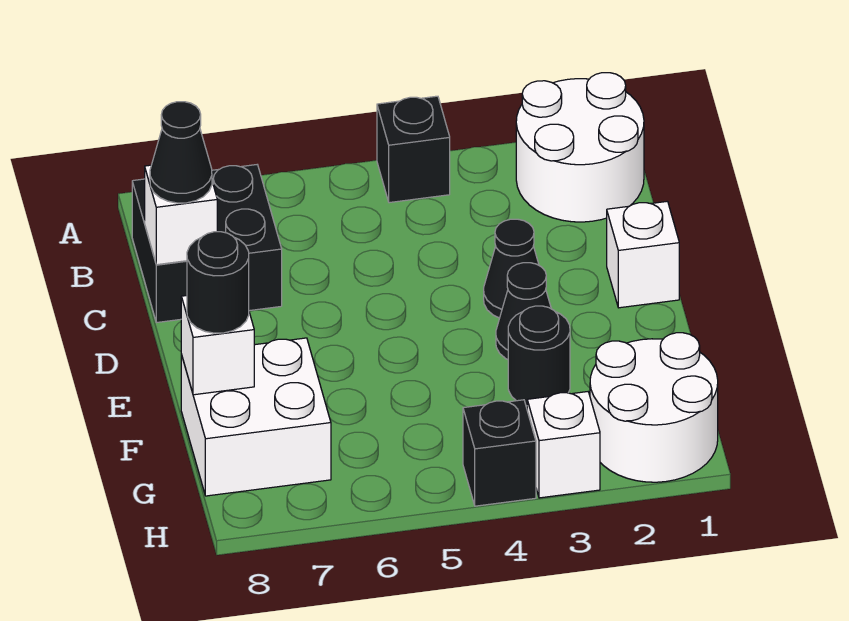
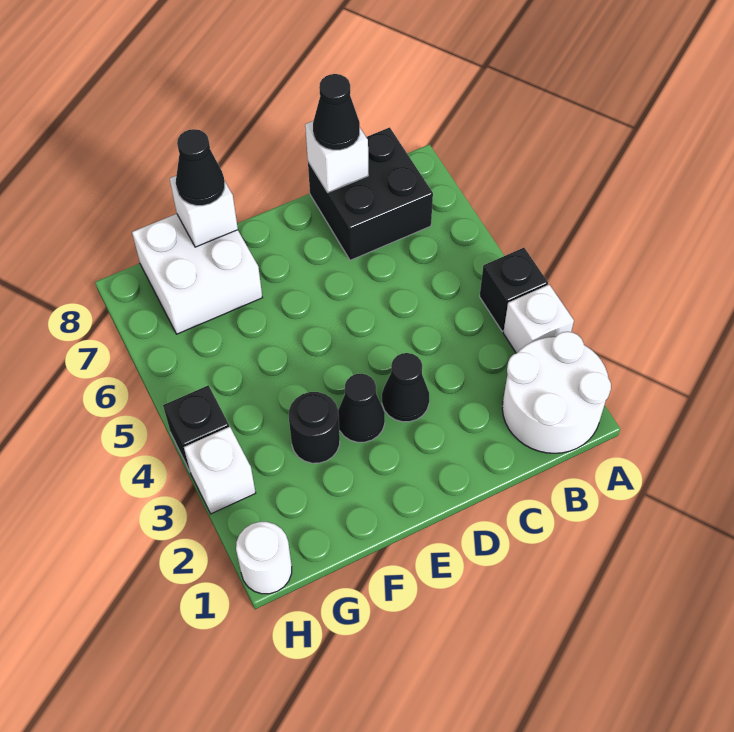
white 1x1 brick [607,201,679,308] -> white 1x1 brick moved to [503,285,574,353]
black 1x1 round brick [187,232,249,333] -> black 1x1 cone [176,129,225,206]
white 2x2 round brick [590,333,718,482] -> white 1x1 round brick [236,522,292,594]

